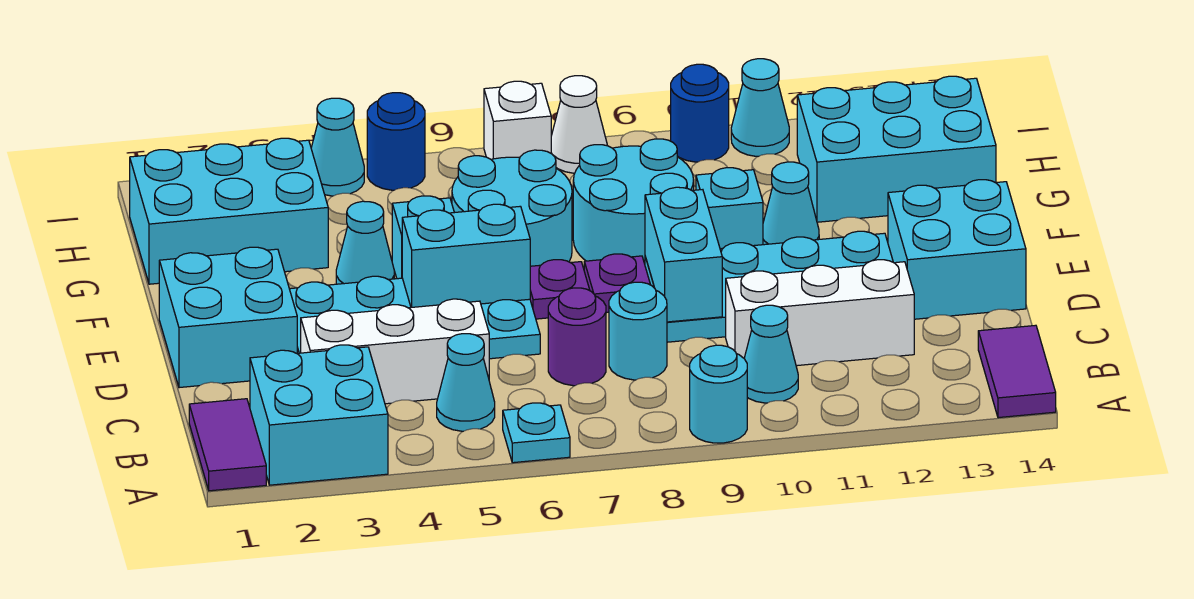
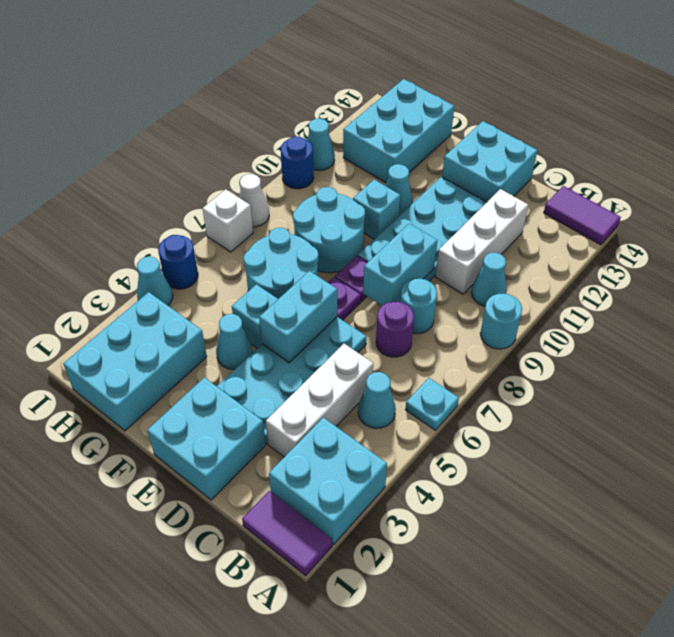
cyan 1x2 brick [645,187,722,322] -> cyan 1x2 brick turned to [363,223,437,306]

